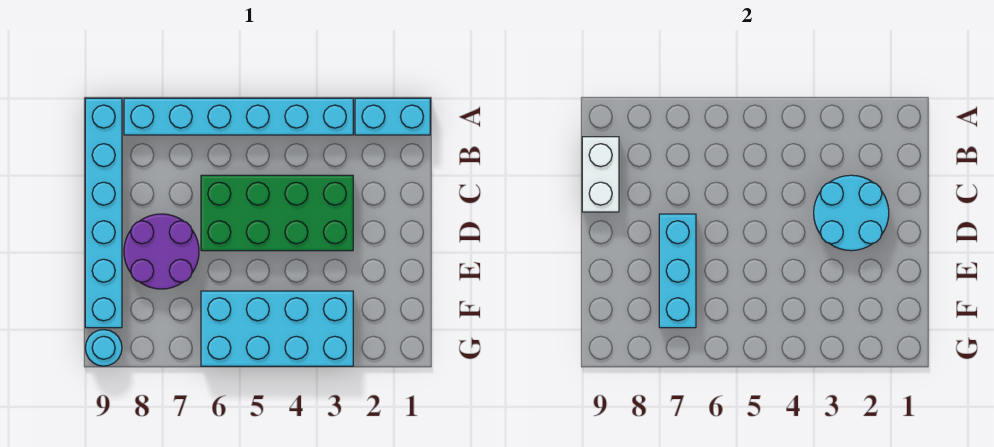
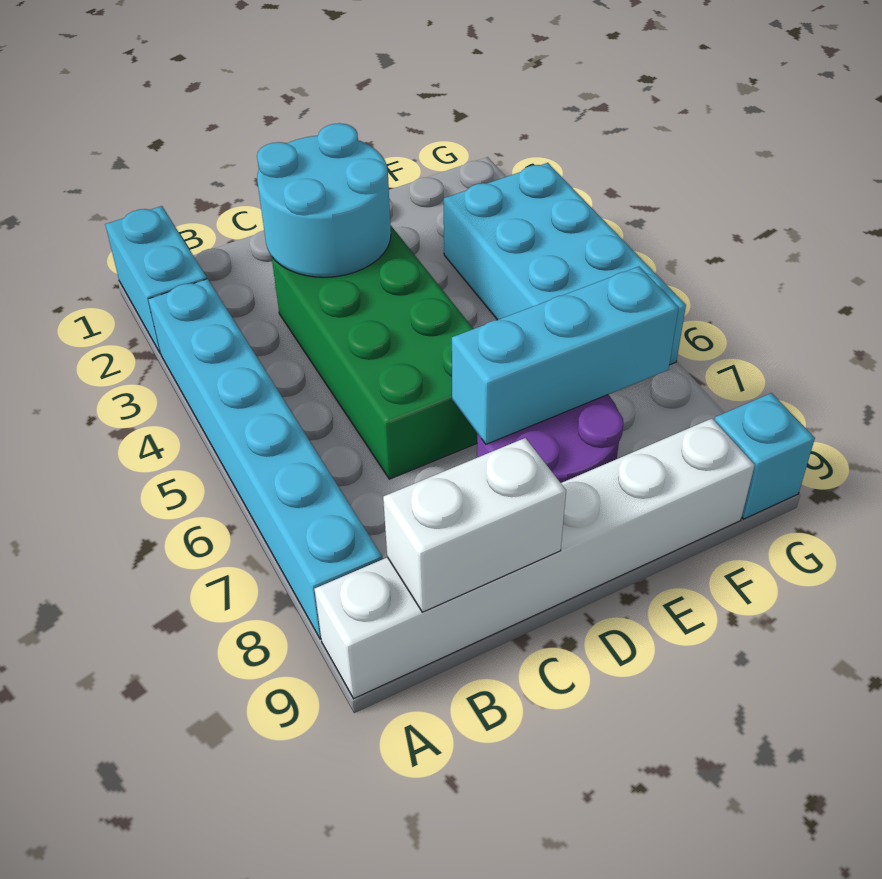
cyan 1x6 brick [85,98,122,328] -> white 1x6 brick [314,419,755,699]
cyan 1x1 round brick [85,330,122,366] -> cyan 1x1 brick [714,393,815,519]

